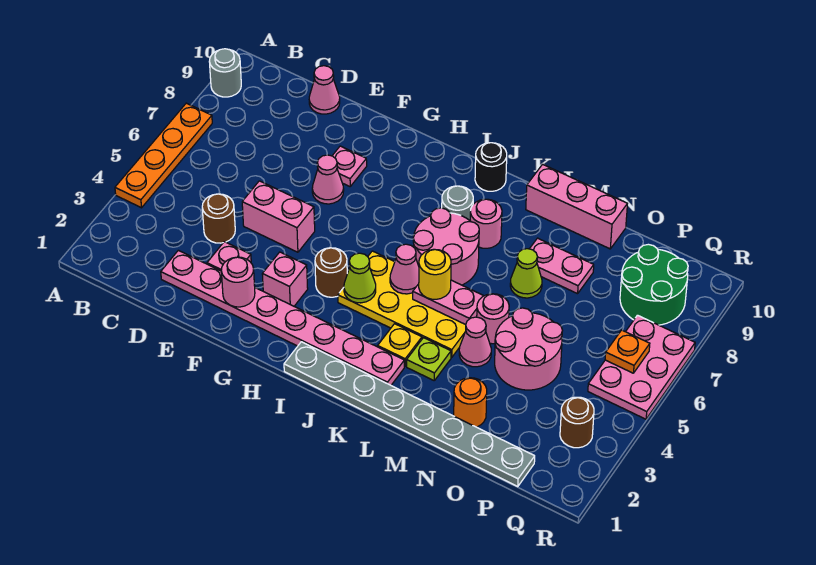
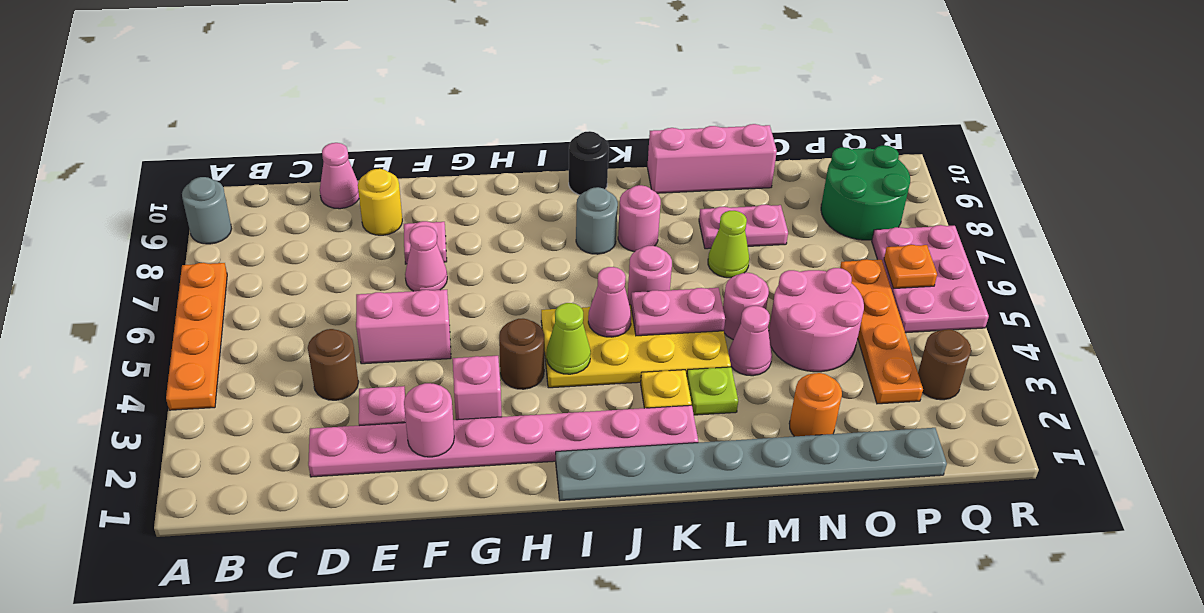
pink 2x2 round brick [413,208,479,285] -> pink 1x1 round brick [628,246,672,305]
yellow 1x1 round brick [419,249,451,299] -> yellow 1x1 round brick moved to [358,169,402,235]
none -> orange 1x4 plate [840,259,923,404]

